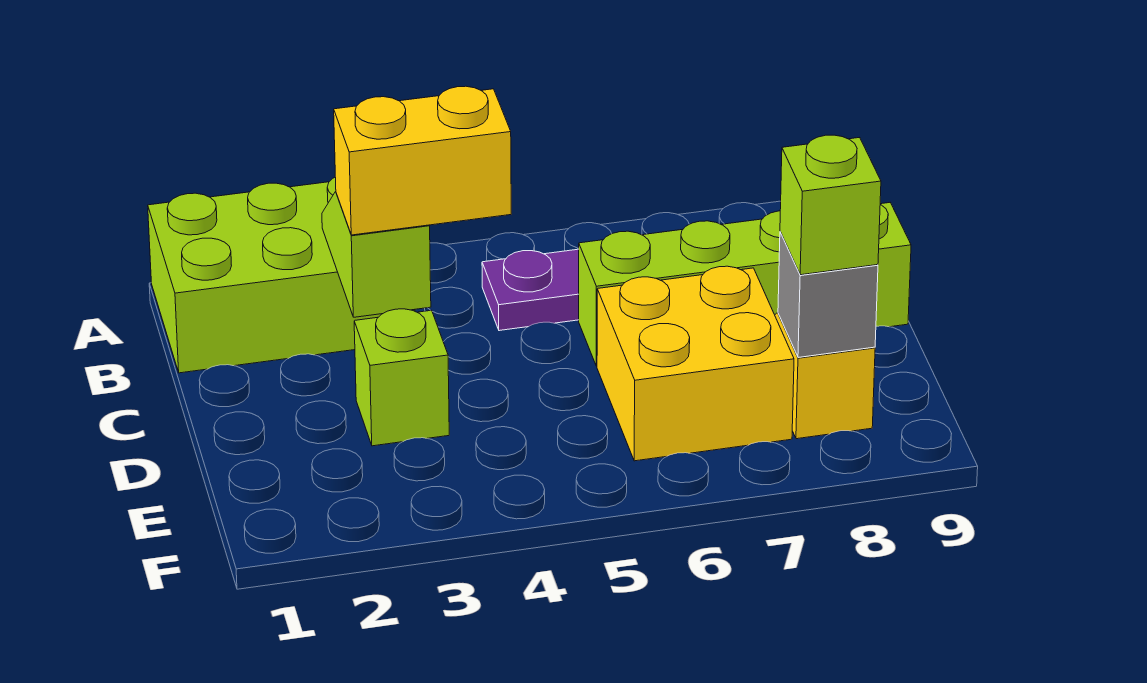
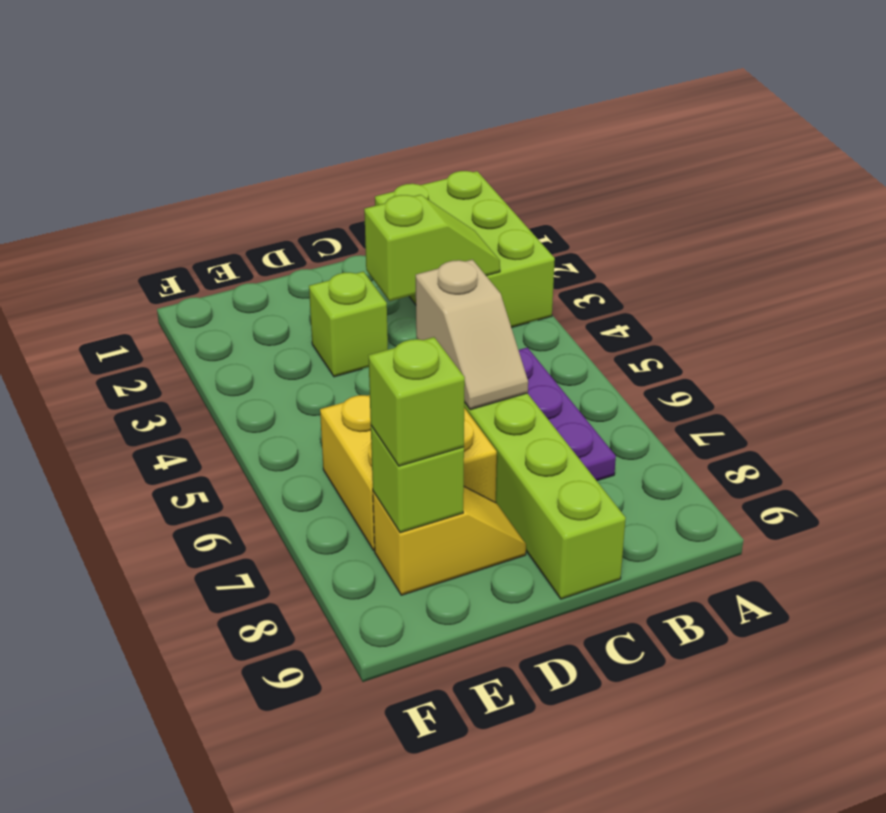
yellow 1x2 brick [334,86,511,235] -> none
none -> tan 1x2 slope [416,260,528,410]
grey 1x1 brick [778,232,878,358] -> lime 1x1 brick [371,426,464,533]

